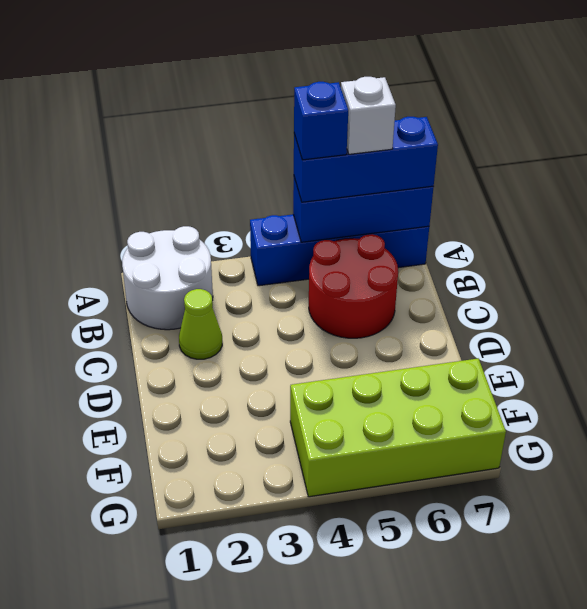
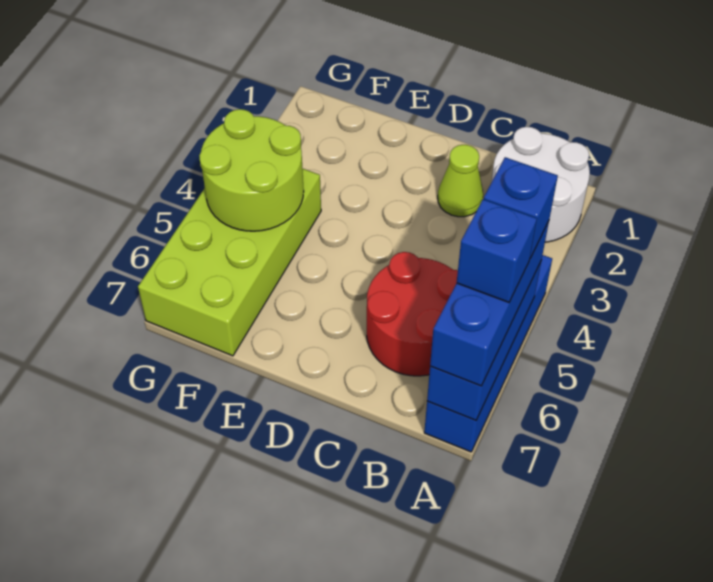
white 1x1 brick [341,77,396,154] -> blue 1x1 brick [457,199,537,302]
none -> lime 2x2 round brick [199,109,304,231]

